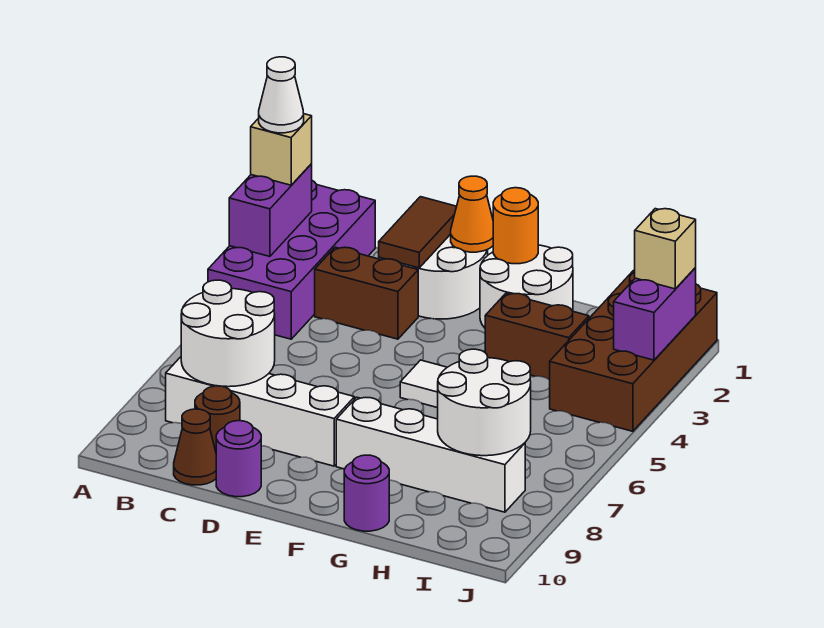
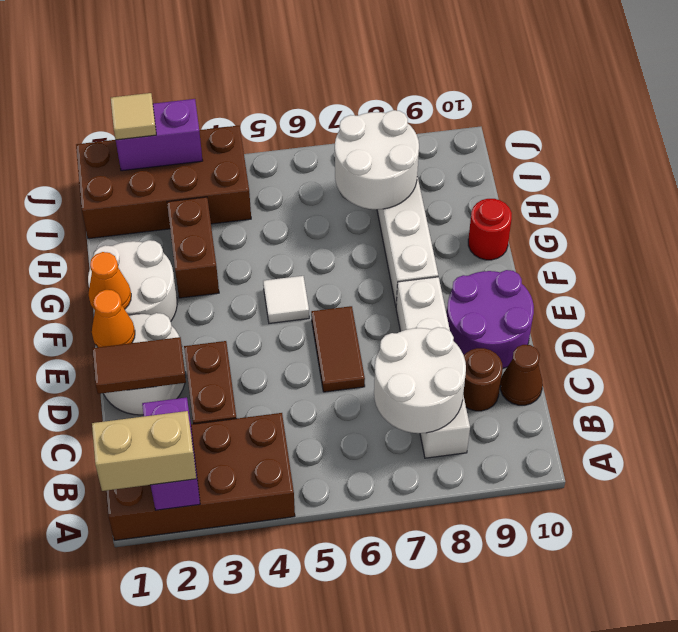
purple 2x4 brick [208,181,375,339] -> brown 2x4 brick [106,413,295,540]
purple 1x2 brick [229,164,312,257] -> purple 1x2 brick turned to [142,397,200,510]
tan 1x1 brick [251,114,312,185] -> tan 1x2 brick [92,411,196,491]
white 1x1 cone [259,57,304,133] -> none
none -> brown 1x2 tile [311,306,365,392]
purple 1x1 round brick [216,421,261,497] -> purple 2x2 round brick [447,270,534,368]
orange 1x1 round brick [493,188,538,264] -> orange 1x1 cone [89,252,131,310]
purple 1x1 round brick [344,455,389,531] -> red 1x1 round brick [468,199,512,260]
tan 1x1 brick [635,209,696,289] -> tan 1x1 tile [111,93,156,140]

